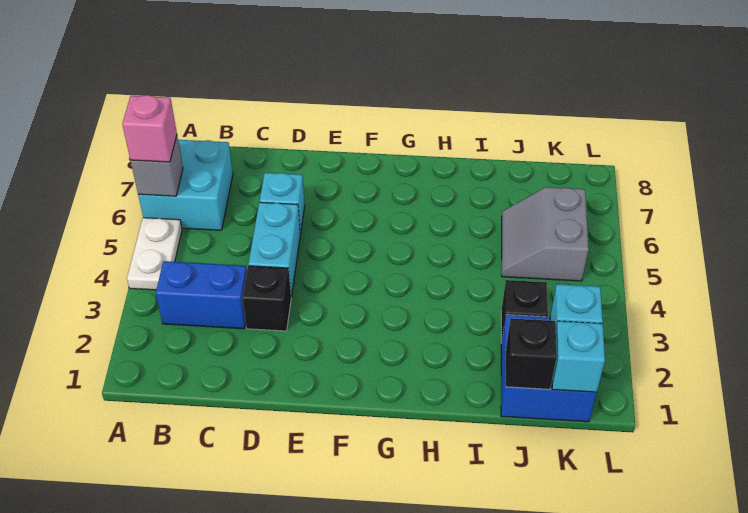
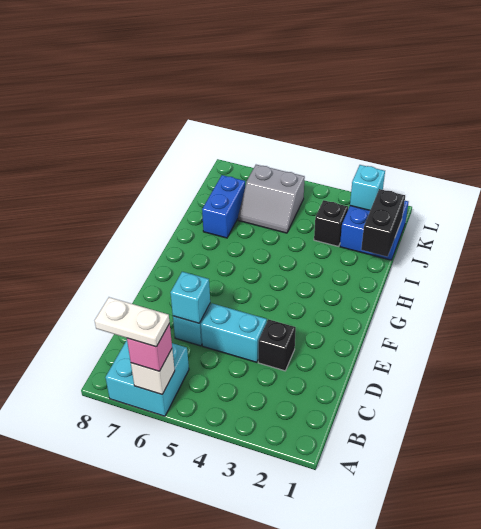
white 1x2 plate [127,218,182,290] -> white 1x2 plate moved to [95,297,170,347]
grey 1x1 brick [130,136,183,196] -> white 1x1 brick [131,349,175,394]
blue 1x2 brick [156,261,247,329] -> blue 1x2 brick moved to [202,175,245,238]
black 1x1 brick [506,318,557,389] -> black 1x2 brick [361,189,405,257]
cyan 1x1 brick [552,321,605,392] -> cyan 1x1 brick moved to [170,272,210,323]

